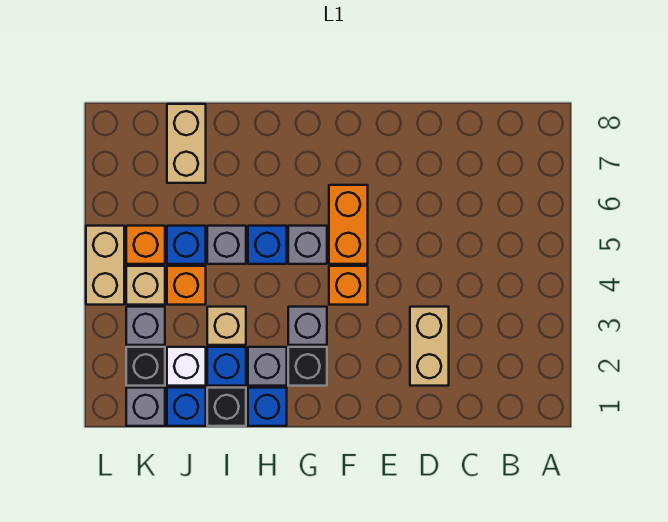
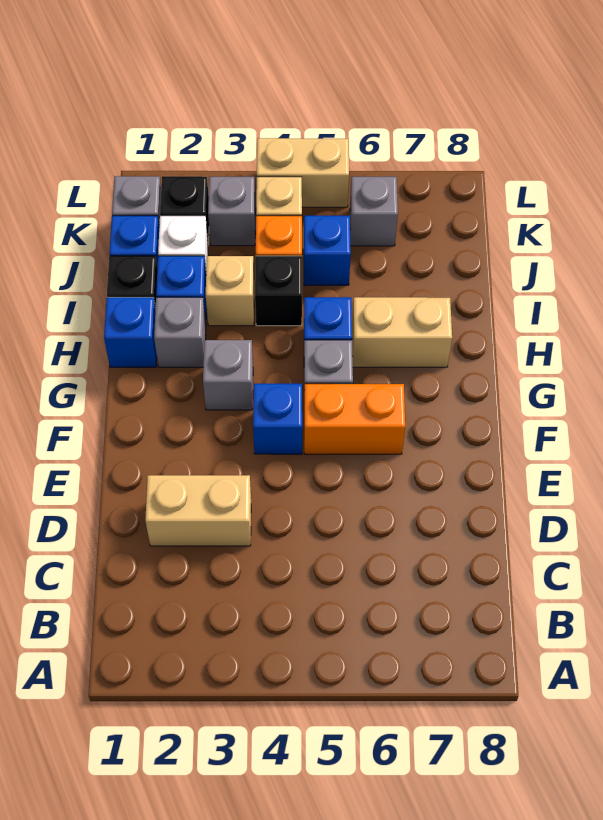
orange 1x1 brick [329,266,368,305] -> blue 1x1 brick [253,384,302,454]
black 1x1 brick [288,347,327,386] -> black 1x1 brick moved to [255,256,302,326]
grey 1x1 brick [207,226,246,264] -> grey 1x1 brick moved to [350,177,398,246]
tan 1x2 brick [167,104,206,183] -> tan 1x2 brick moved to [352,297,452,367]
orange 1x1 brick [126,226,165,264] -> none

